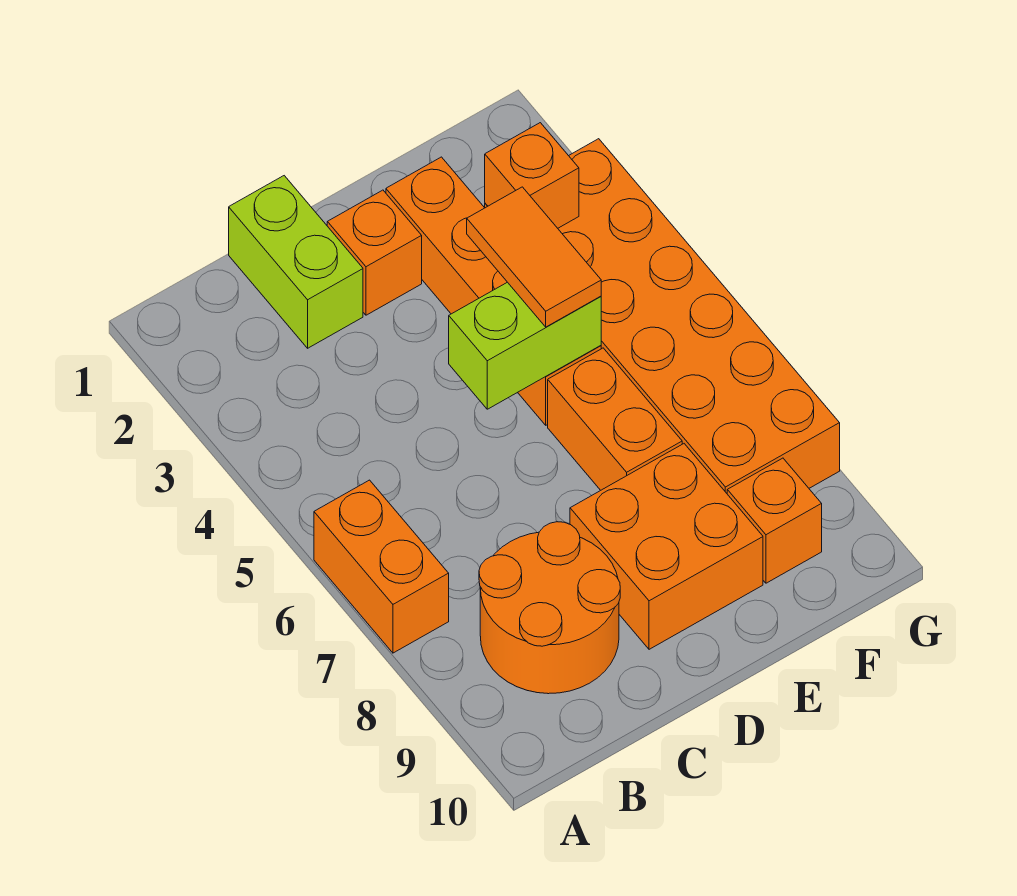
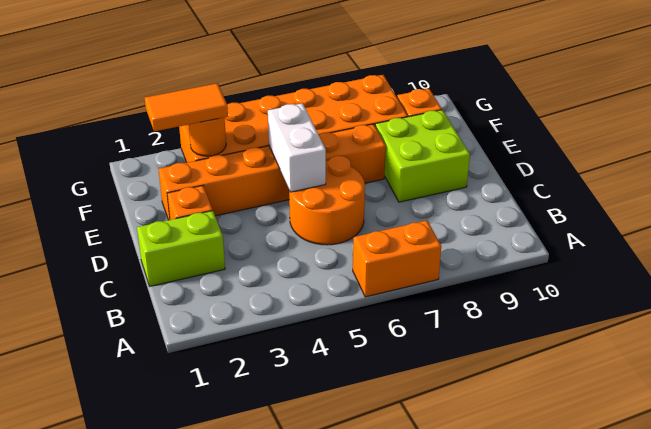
orange 2x2 round brick [479,522,620,694] -> orange 2x2 round brick moved to [289,156,365,245]
lime 1x2 brick [449,282,601,409] -> white 1x2 brick [268,103,326,192]
orange 2x2 brick [570,444,763,649] -> lime 2x2 brick [375,110,470,202]
orange 1x2 tile [467,187,601,327] -> orange 1x2 tile moved to [145,83,228,131]
orange 1x1 brick [485,123,579,228] -> orange 1x1 round brick [189,118,226,156]

